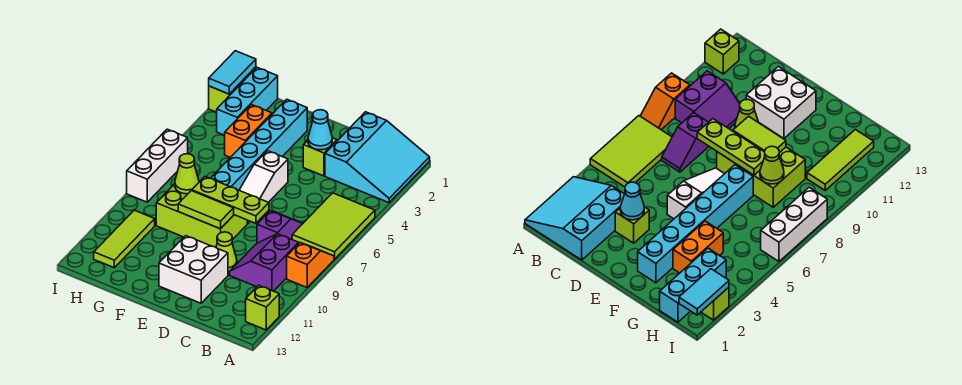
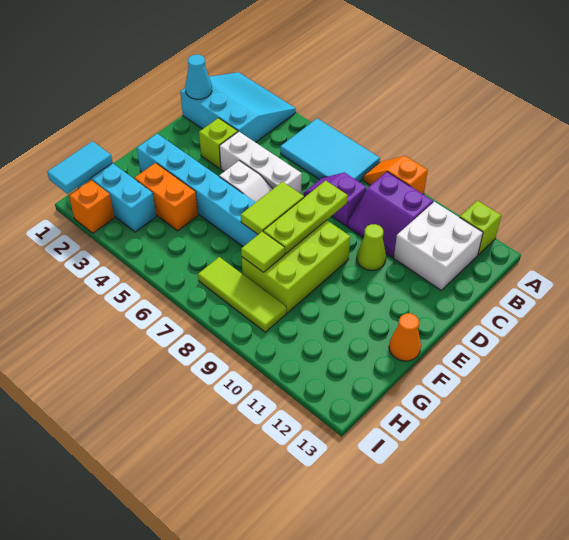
lime 2x3 tile [292,193,375,259] -> cyan 2x3 tile [280,118,380,182]
cyan 1x1 cone [308,110,332,150] -> cyan 1x1 cone moved to [185,54,212,99]
white 2x2 brick [159,236,228,303] -> white 2x2 brick moved to [394,202,483,290]
lime 1x2 tile [178,190,234,229] -> lime 1x2 tile moved to [241,182,304,234]
none -> orange 1x1 cone [389,313,421,361]
lime 1x1 cone [175,154,199,194] -> lime 1x1 tile [241,231,285,272]
lime 1x3 tile [94,210,155,268] -> lime 1x3 tile moved to [198,257,286,332]
cyan 1x2 tile [209,51,256,94] -> cyan 1x2 tile turned to [47,141,112,194]
lime 1x1 brick [209,82,242,112] -> orange 1x1 brick [69,180,114,233]
white 1x3 brick [127,129,188,202] -> white 1x3 brick moved to [219,132,302,194]

